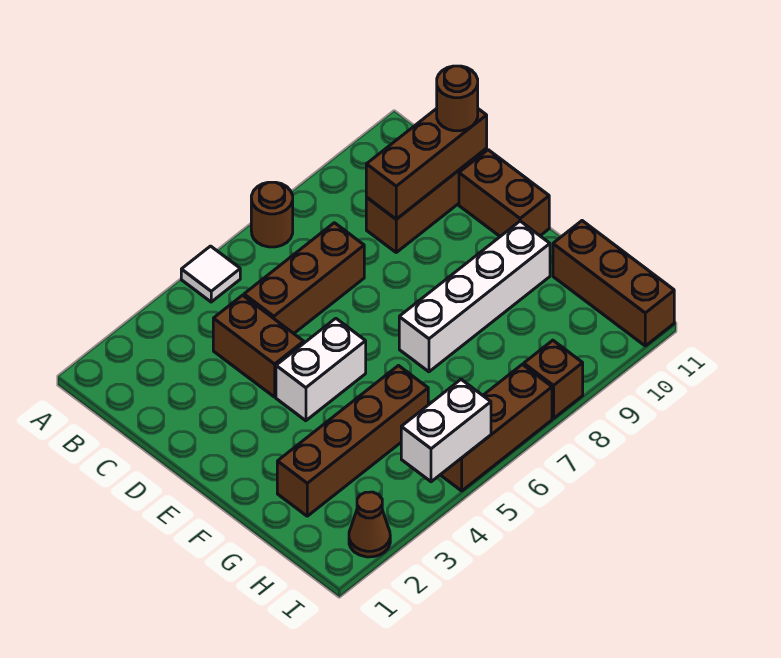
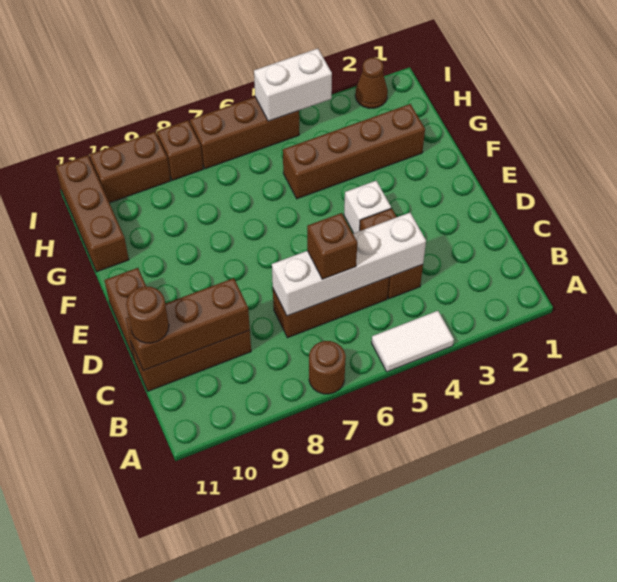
white 1x1 tile [181,246,240,302] -> white 1x2 tile [372,311,454,372]
none -> brown 1x1 brick [307,213,357,279]
white 1x2 brick [276,318,366,421] -> white 1x1 brick [344,181,391,233]
white 1x4 brick [399,221,550,372] -> white 1x4 brick moved to [272,213,426,316]
none -> brown 1x2 brick [90,132,171,203]

